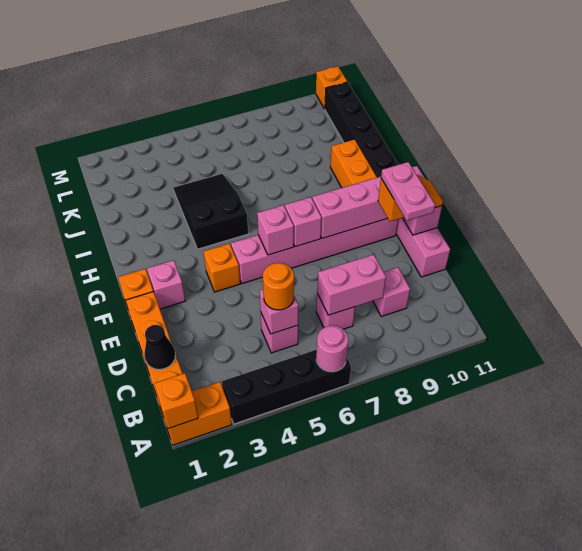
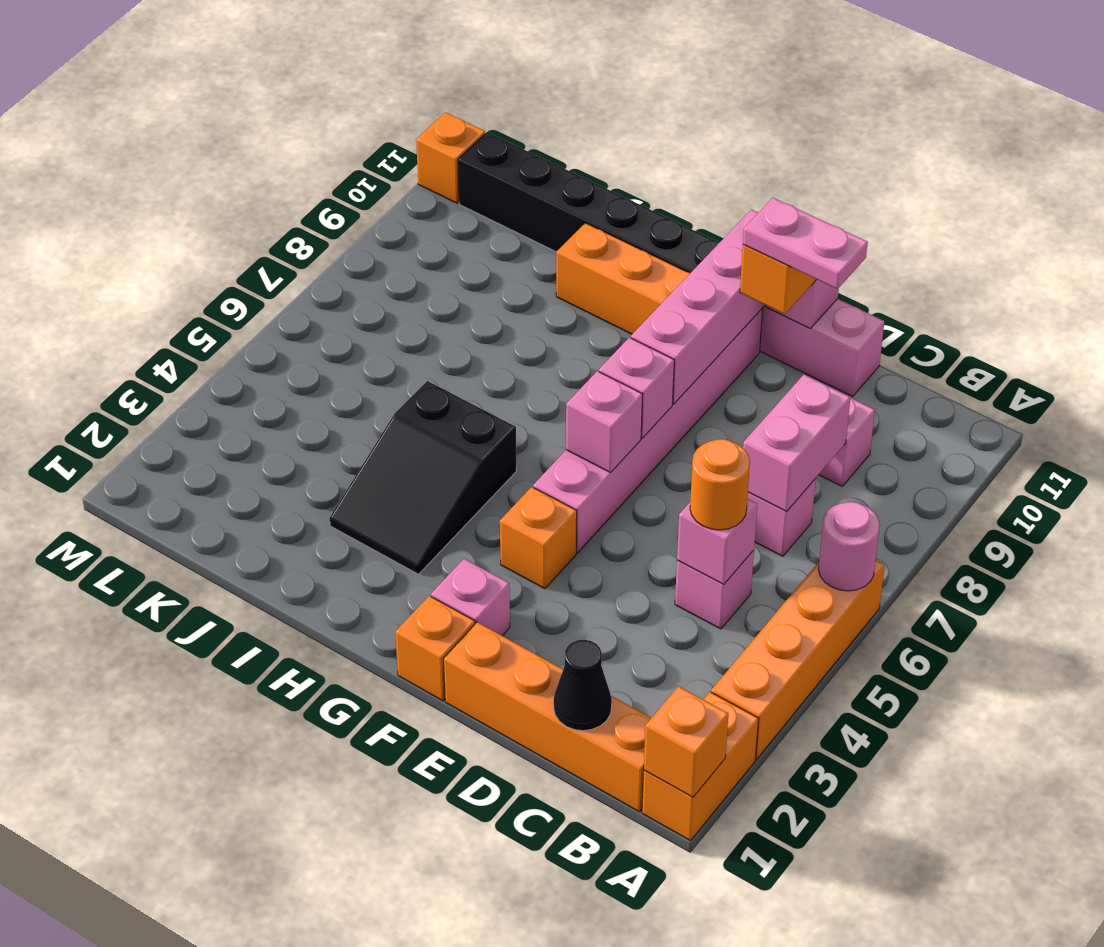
black 1x4 brick [222,349,351,424] -> orange 1x4 brick [711,560,885,759]
black 2x3 slope [173,174,248,249] -> black 2x3 slope turned to [330,381,516,574]

